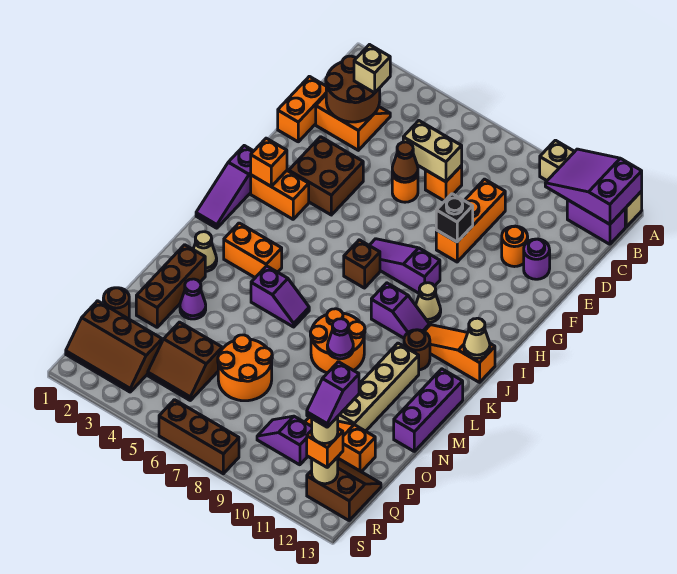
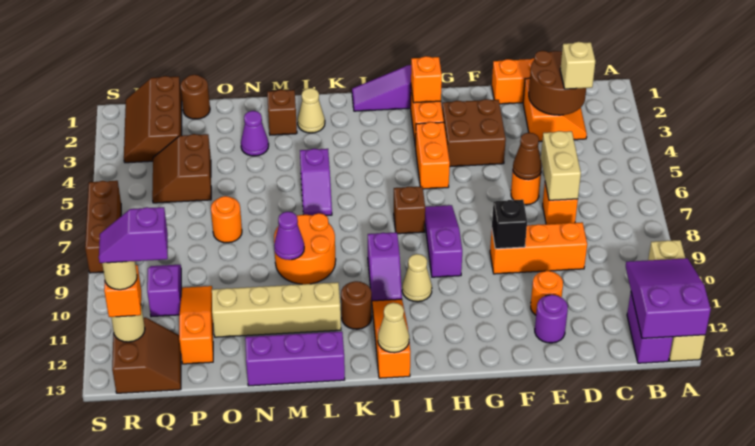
orange 1x2 brick [224,223,282,278] -> orange 1x2 brick moved to [416,122,450,189]
brown 1x3 brick [136,245,205,327] -> brown 1x1 brick [267,90,297,135]
orange 2x2 round brick [218,335,272,401] -> orange 1x1 round brick [211,196,242,243]

